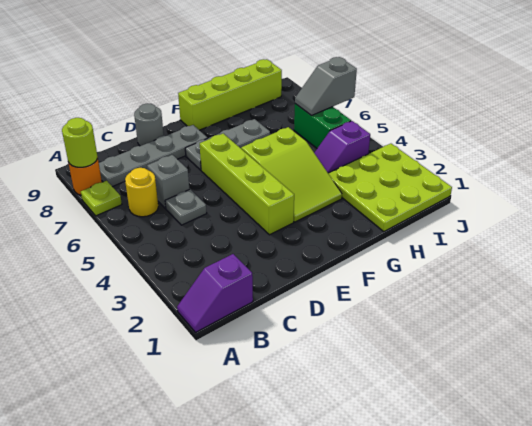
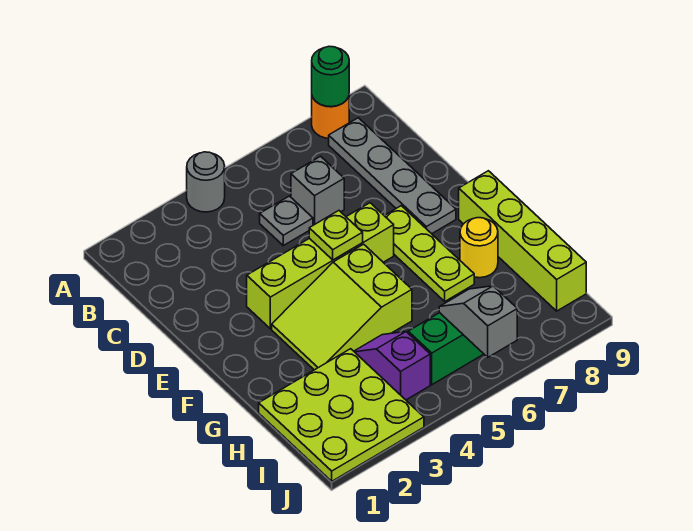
purple 1x2 slope [177,254,253,332] -> none
lime 1x1 plate [81,181,122,216] -> lime 1x1 plate moved to [309,211,363,260]
lime 1x1 round brick [62,118,97,167] -> green 1x1 round brick [312,46,349,107]
yellow 1x1 round brick [125,168,158,217] -> yellow 1x1 round brick moved to [460,218,498,278]
grey 1x1 round brick [134,103,164,146] -> grey 1x1 round brick moved to [187,152,225,212]
grey 1x3 plate [185,119,270,170] -> lime 1x3 plate [384,206,474,301]

